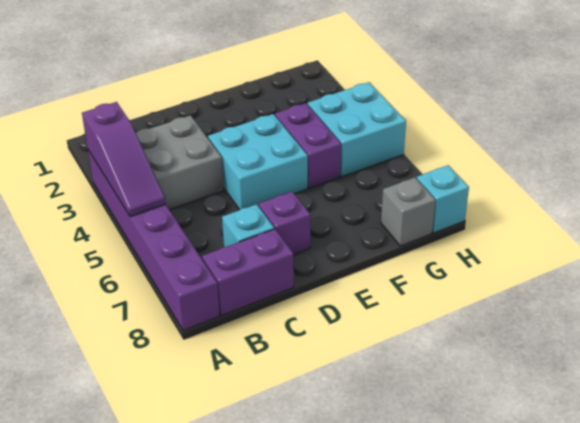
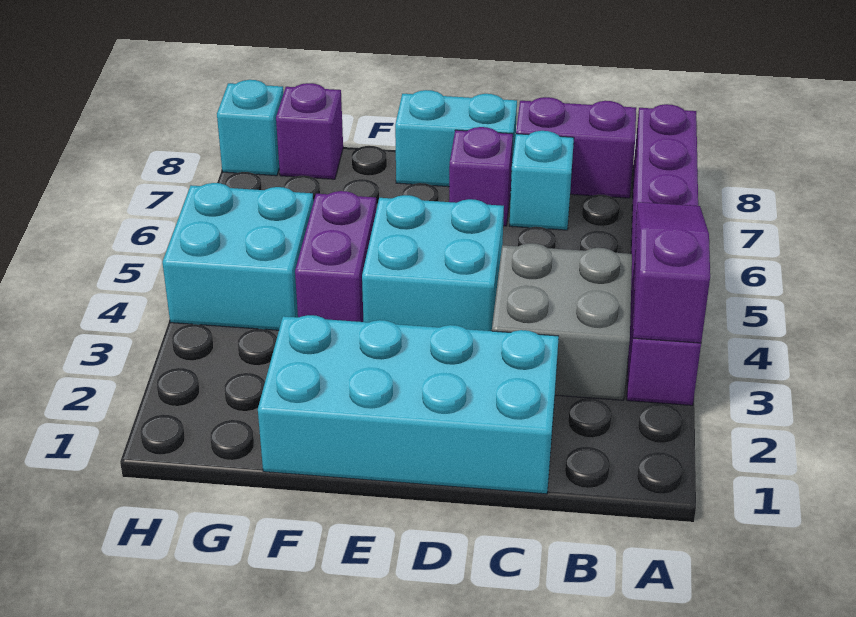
none -> cyan 2x4 brick [258,315,559,494]
none -> cyan 1x2 brick [395,90,517,187]
grey 1x1 brick [381,177,435,246] -> purple 1x1 brick [276,83,343,179]

